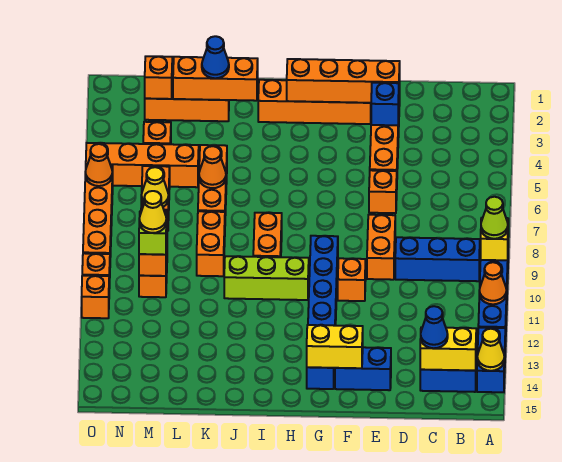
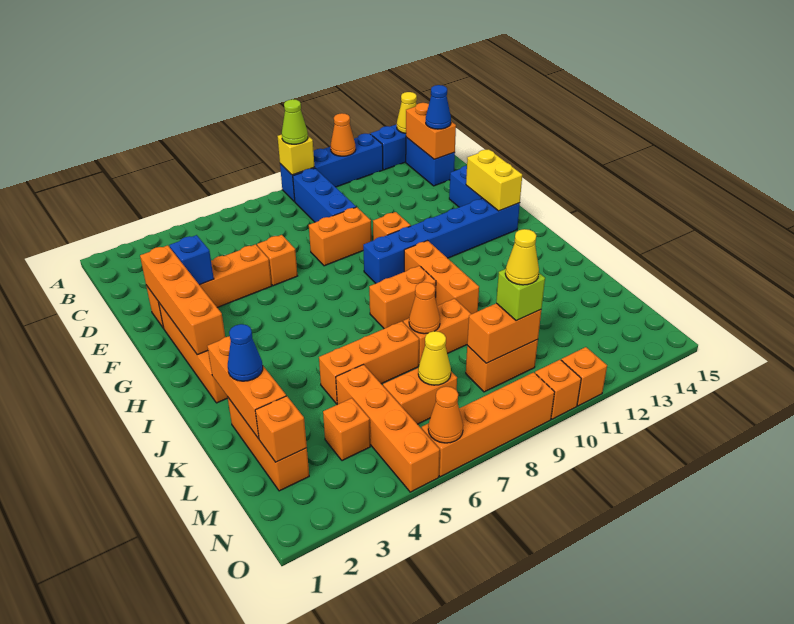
yellow 1x2 brick [420,327,476,370] -> orange 1x2 brick [406,103,456,159]
lime 1x3 brick [224,256,309,300] -> orange 1x3 brick [404,241,479,314]
orange 1x1 cone [199,146,226,188] -> orange 1x1 cone moved to [409,282,440,334]

